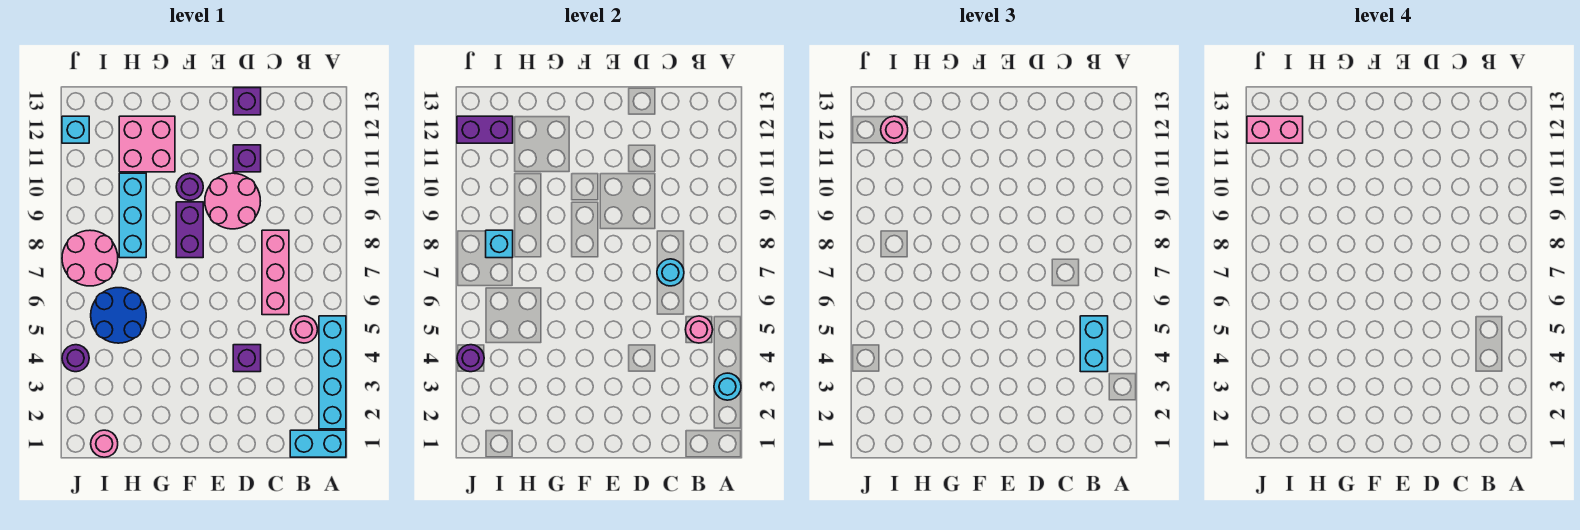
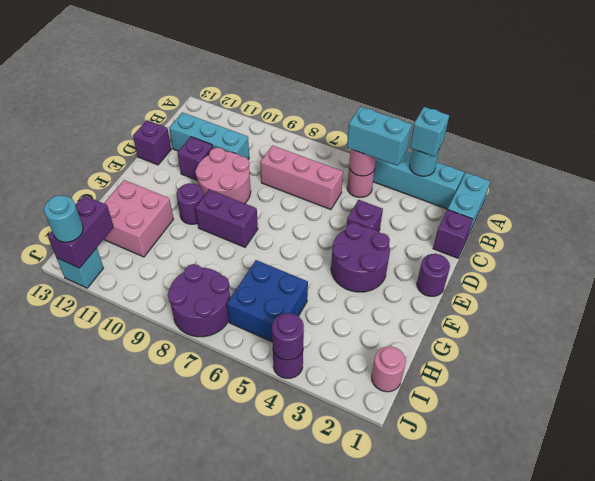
none -> purple 1x1 brick [433,210,473,258]
cyan 1x1 round brick [657,259,684,286] -> cyan 1x1 round brick moved to [44,195,83,242]
none -> purple 1x1 round brick [417,254,450,296]
none -> purple 2x2 round brick [331,223,390,292]
blue 2x2 round brick [91,288,146,343] -> blue 2x2 brick [227,260,308,342]
cyan 1x3 brick [119,173,146,258] -> cyan 1x3 brick moved to [169,112,249,159]
pink 2x2 round brick [62,230,118,286] -> purple 2x2 round brick [168,264,230,337]
cyan 1x1 brick [486,230,513,258] -> cyan 1x1 brick moved to [410,107,449,157]
pink 1x1 round brick [881,116,908,143] -> none
pink 1x2 brick [1247,116,1303,143] -> none

